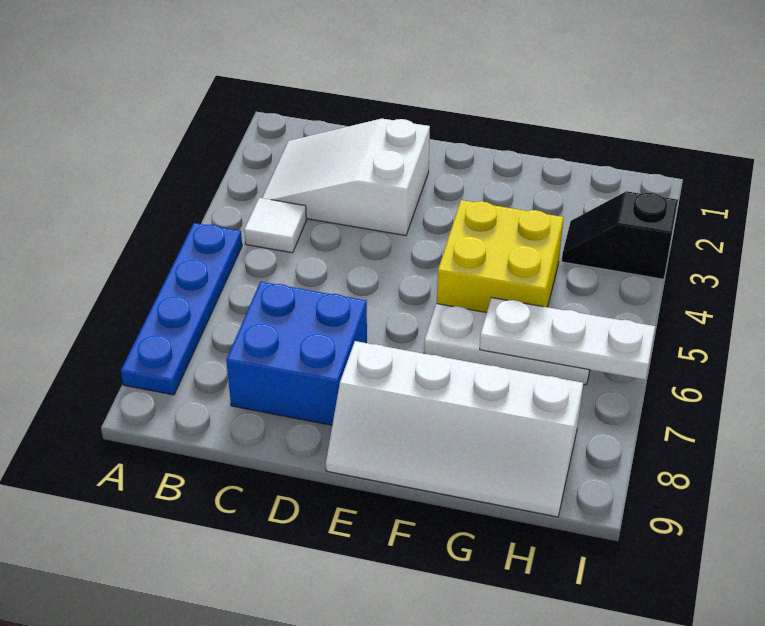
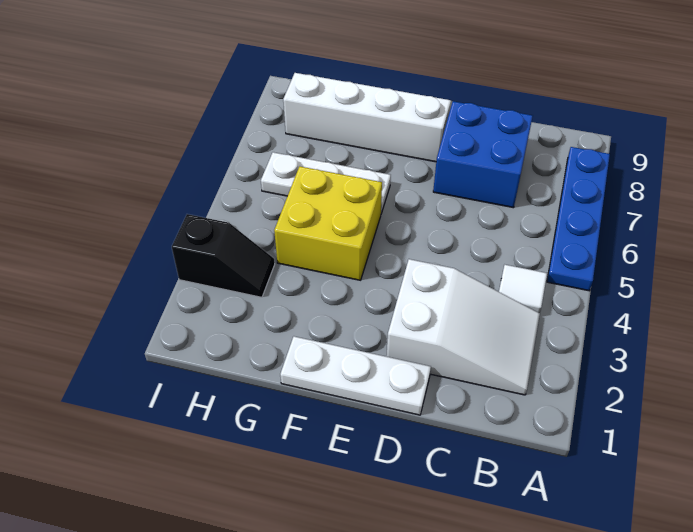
white 1x3 plate [480,298,655,380] -> white 1x3 plate moved to [280,336,431,415]

